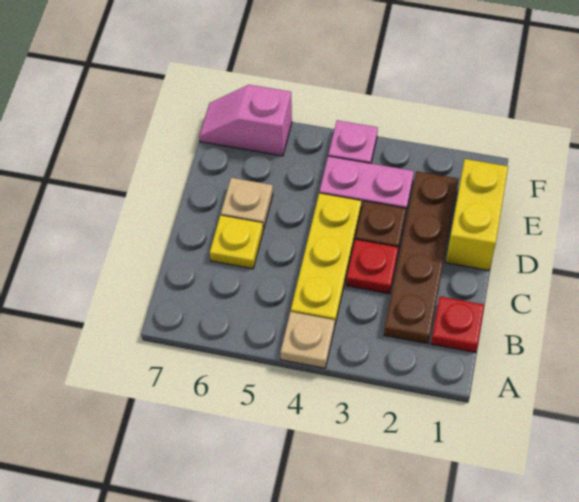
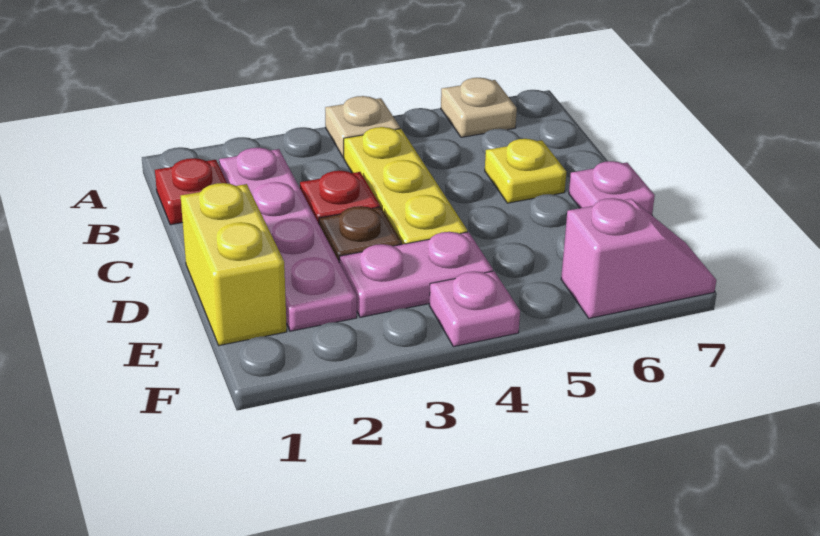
brown 1x4 plate [384,171,459,344] -> pink 1x4 plate [219,148,357,331]
tan 1x1 plate [221,178,273,230] -> tan 1x1 plate moved to [441,78,517,137]
none -> pink 1x1 plate [569,161,655,215]

